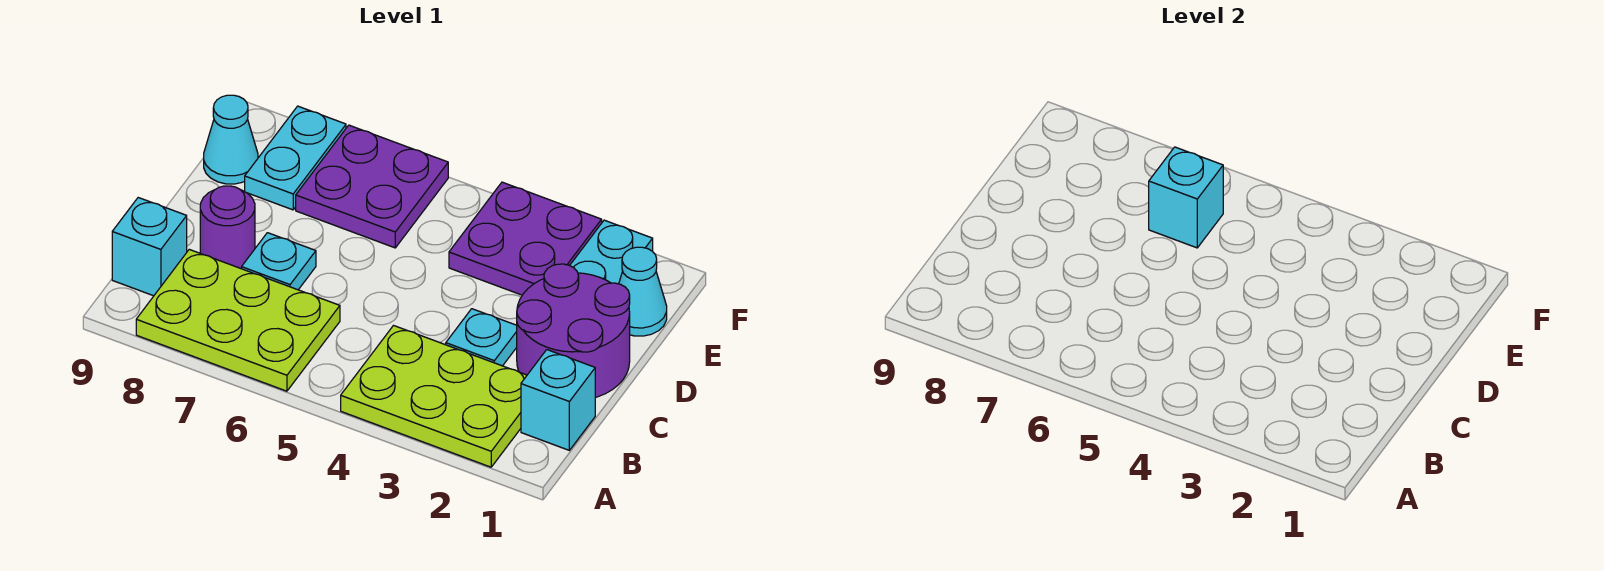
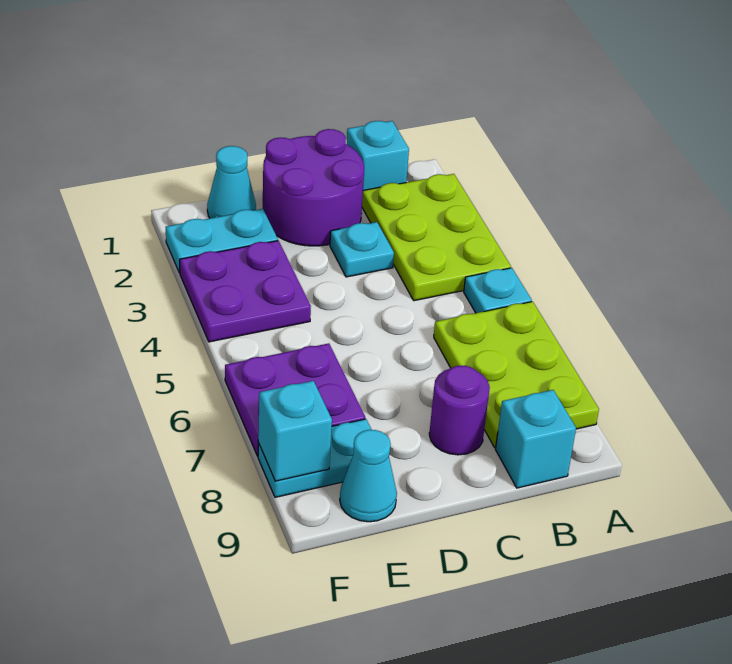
cyan 1x1 plate [242,233,316,290] -> cyan 1x1 plate moved to [464,268,532,313]
cyan 1x1 brick [1149,147,1223,248] -> cyan 1x1 brick moved to [258,381,332,481]

